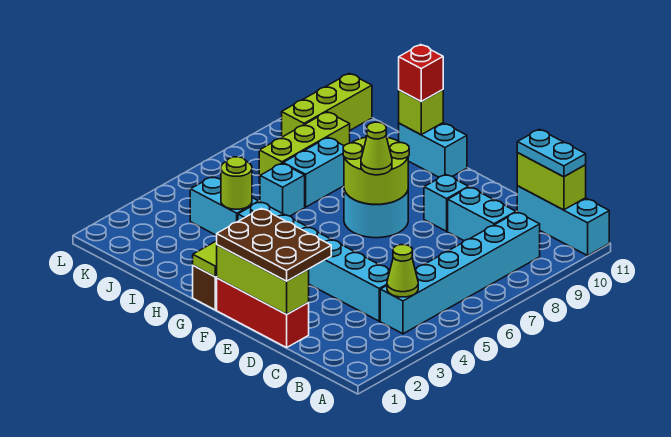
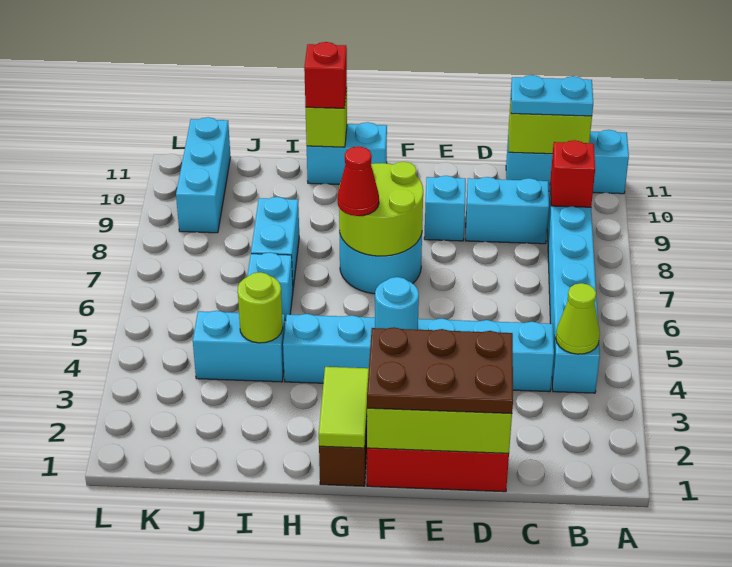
none -> red 1x1 brick [550,140,595,207]
none -> cyan 1x1 round brick [375,277,419,330]
lime 1x1 cone [361,122,392,175] -> none
none -> red 1x1 cone [337,146,379,216]
lime 1x3 brick [259,112,350,183] -> none
lime 1x3 brick [282,73,372,137] -> cyan 1x3 brick [176,117,230,233]

